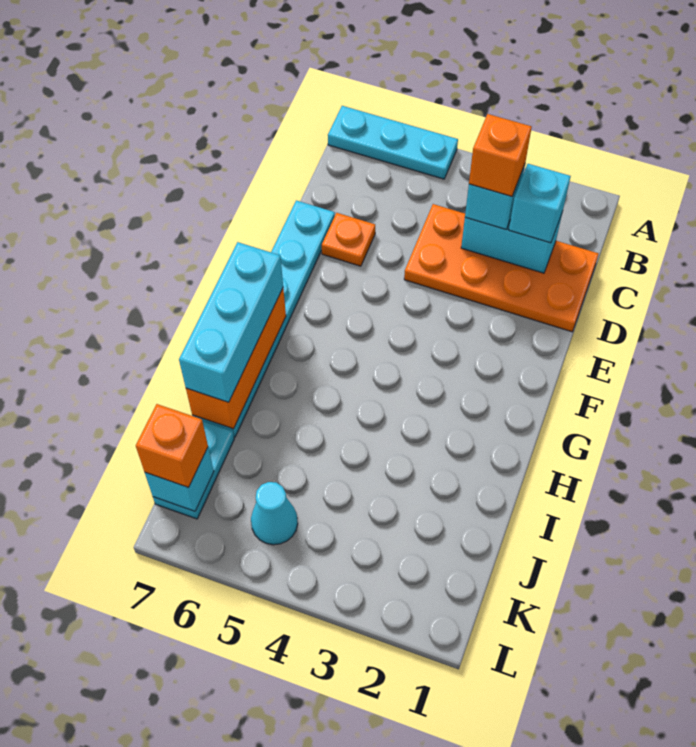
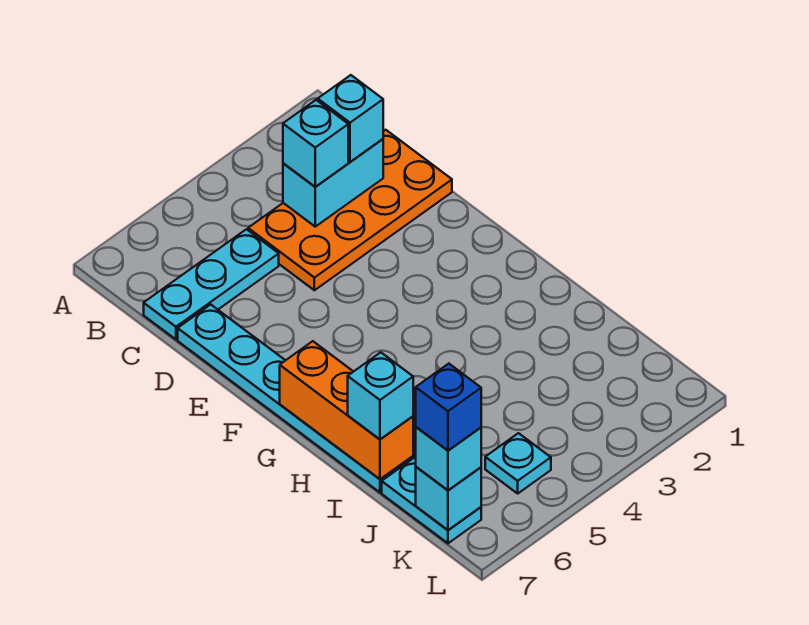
cyan 1x3 plate [328,106,458,179] -> cyan 1x3 plate moved to [144,229,279,339]
orange 1x1 brick [469,114,532,196] -> none
orange 1x1 plate [322,213,375,266] -> none
cyan 1x3 brick [179,242,283,402] -> cyan 1x1 brick [348,352,413,439]
cyan 1x1 cone [251,482,298,545] -> cyan 1x1 plate [485,433,551,493]
orange 1x1 brick [136,404,208,487] -> cyan 1x1 brick [416,427,481,490]
none -> blue 1x1 brick [416,364,481,451]

